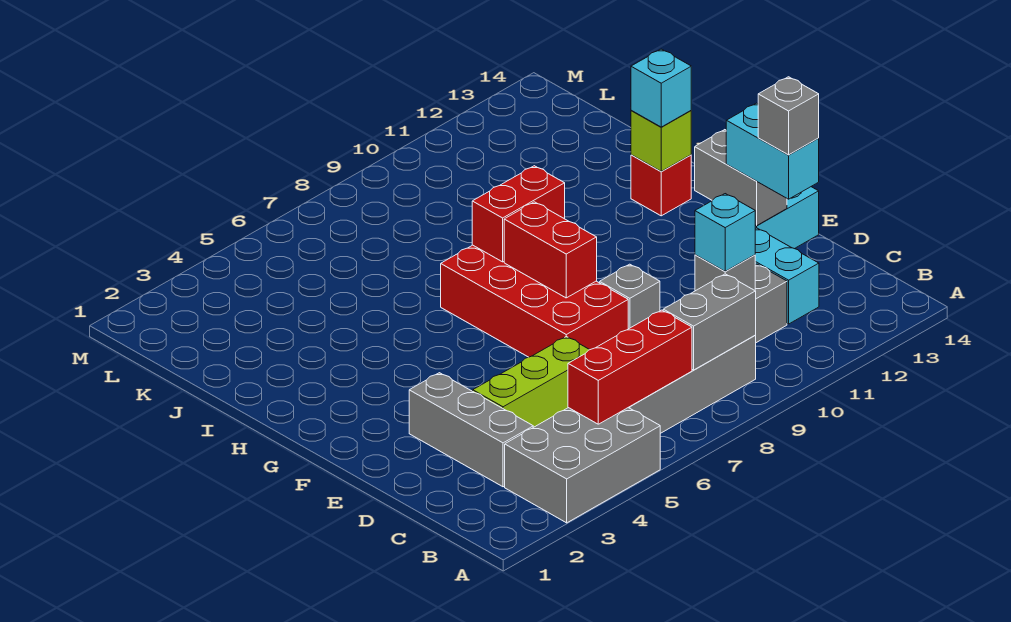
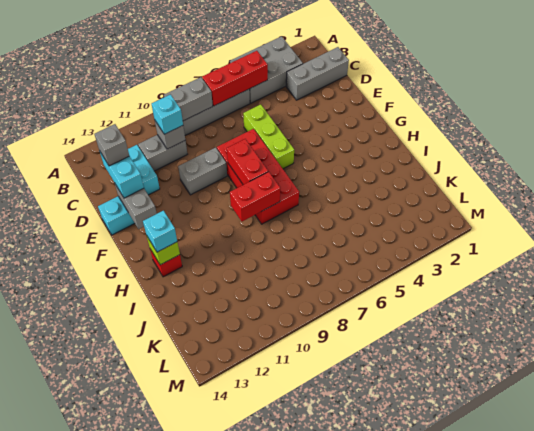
grey 1x3 brick [409,373,533,487] -> grey 1x3 brick turned to [286,47,349,100]
lime 1x3 brick [473,336,589,427] -> lime 1x3 brick turned to [243,105,294,169]
grey 1x1 brick [600,264,660,329] -> grey 1x2 brick [178,147,227,195]

